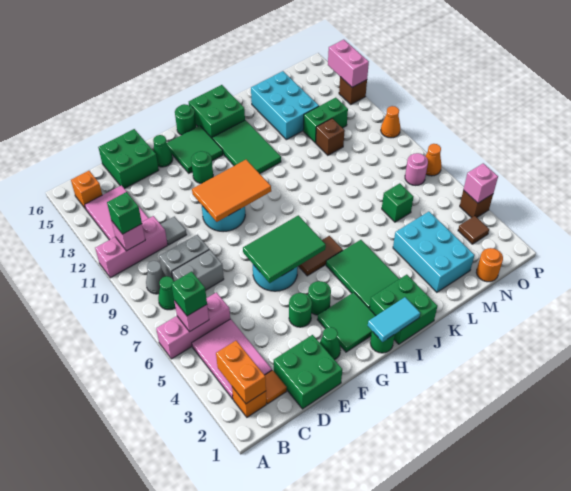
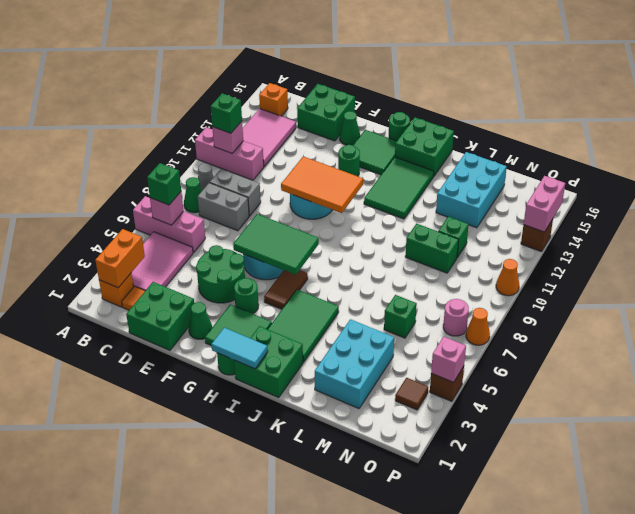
grey 1x1 tile [161,217,187,245] -> none
green 1x1 round brick [289,293,312,327] -> green 2x2 round brick [196,245,245,303]
brown 1x2 tile [299,236,343,276] -> brown 1x2 tile turned to [264,270,308,309]
brown 1x1 brick [316,118,345,155] -> green 1x1 brick [438,217,469,257]
green 1x2 brick [303,98,348,143] -> green 1x2 brick moved to [405,224,459,273]
orange 1x1 round brick [476,248,503,282] -> none

